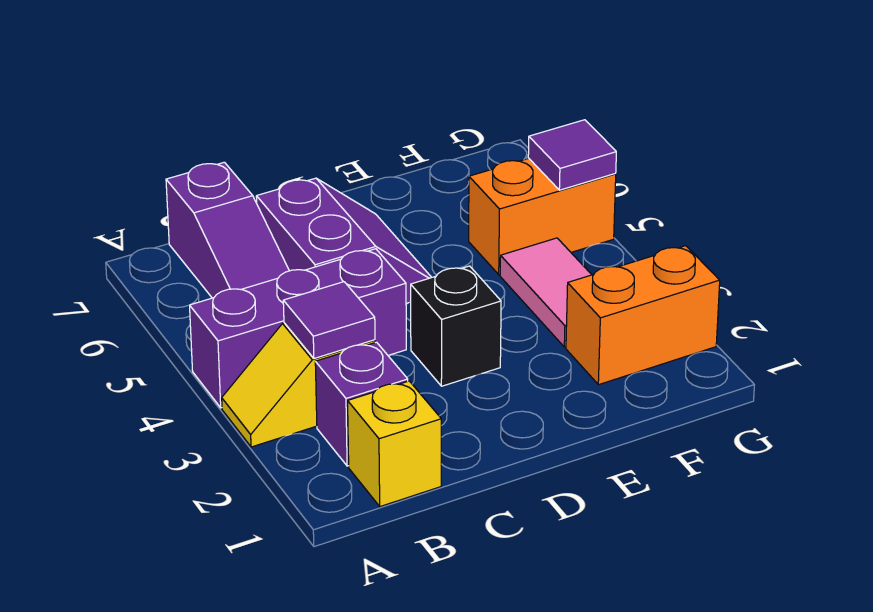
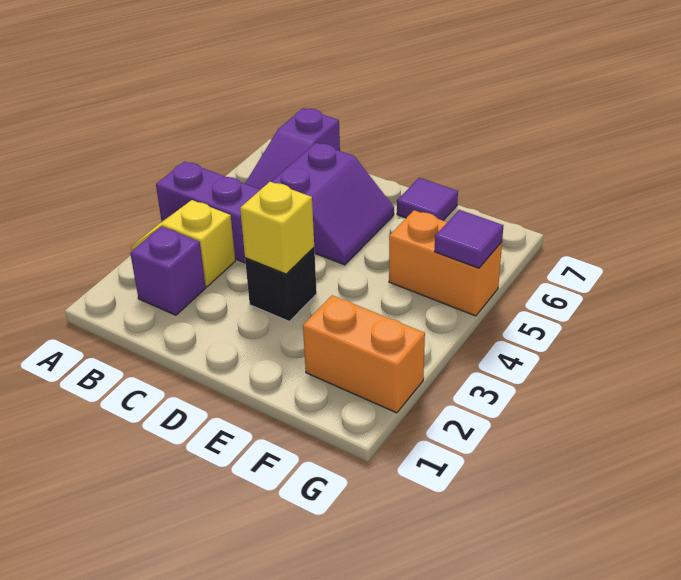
yellow 1x1 brick [348,381,441,507] -> yellow 1x1 brick moved to [240,182,314,274]
purple 1x1 tile [283,282,375,359] -> purple 1x1 tile moved to [397,178,458,220]
pink 1x2 tile [500,238,592,347] -> none

